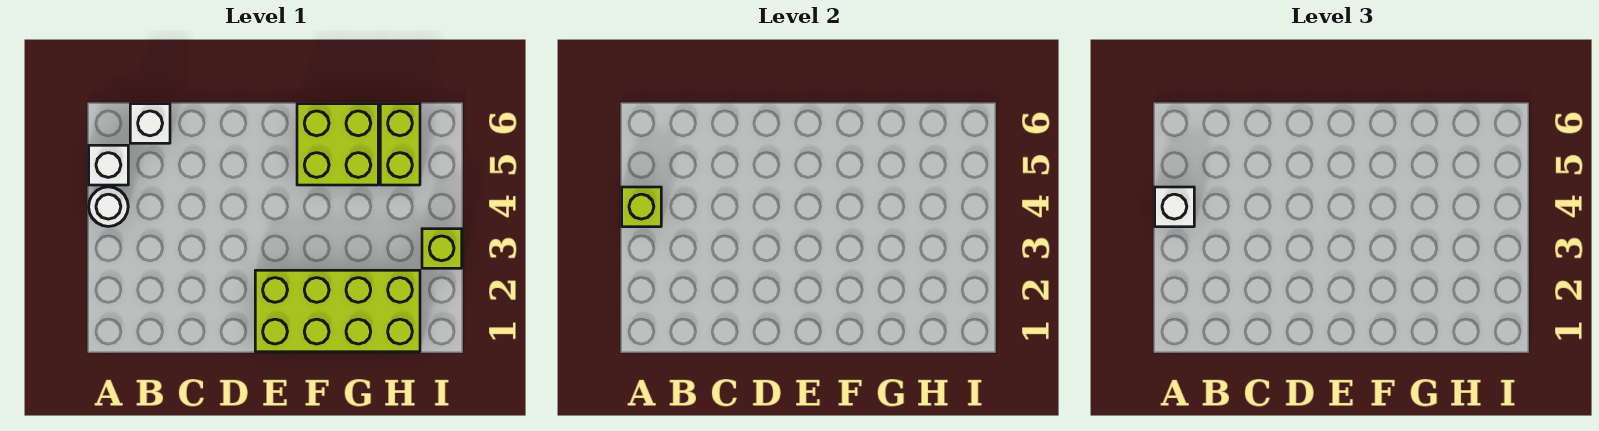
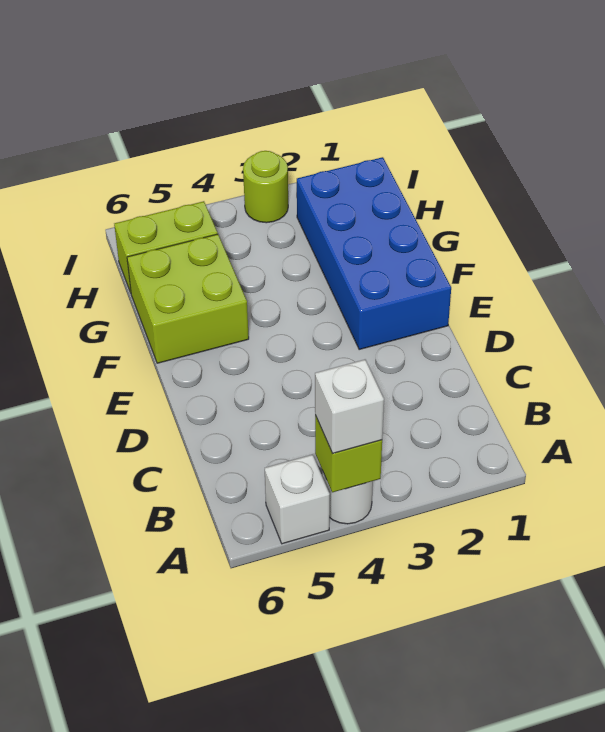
white 1x1 brick [130,104,170,143] -> none
lime 2x4 brick [255,270,420,352] -> blue 2x4 brick [296,157,451,349]
lime 1x1 brick [422,229,462,268] -> lime 1x1 round brick [243,151,288,223]

